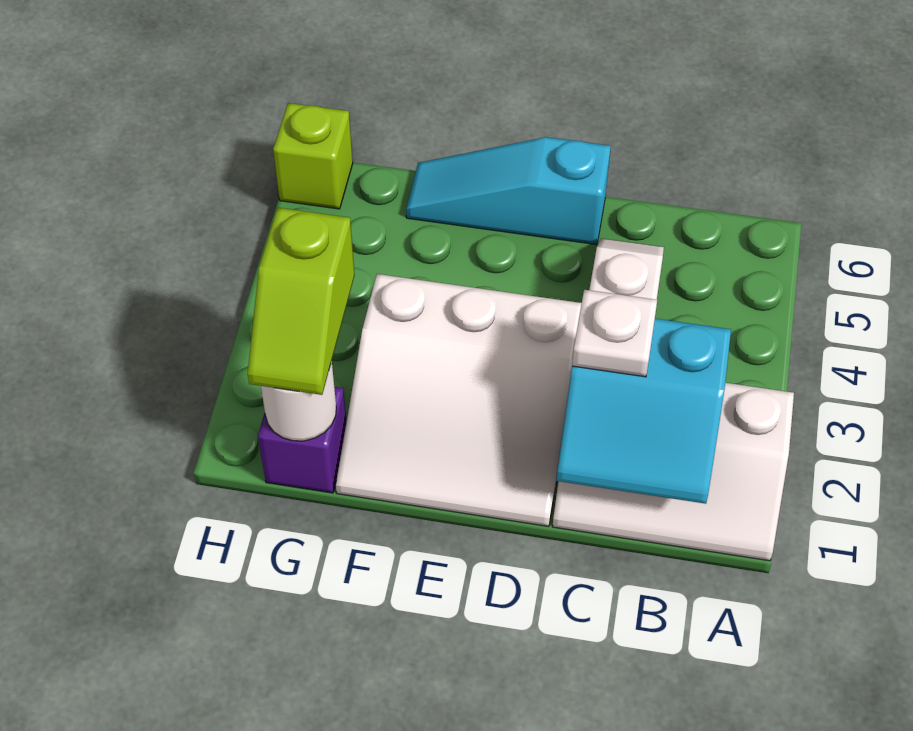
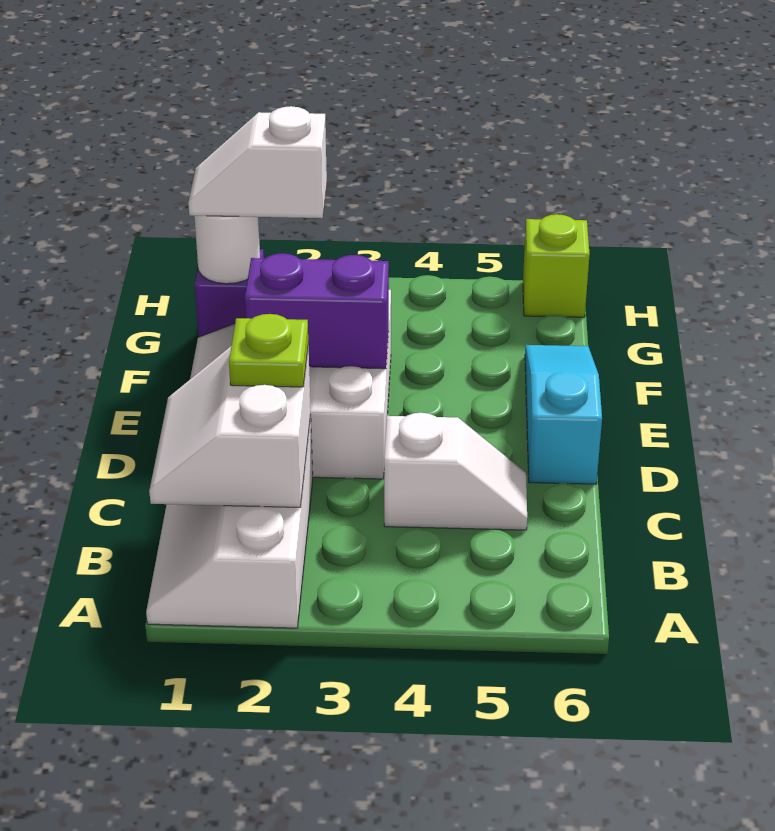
cyan 2x2 slope [557,319,731,504] -> white 2x2 slope [149,345,311,507]
white 1x1 plate [572,290,657,377] -> lime 1x1 plate [229,314,308,387]
none -> purple 1x2 brick [245,253,389,369]
lime 1x2 slope [248,208,355,395] -> white 1x2 slope [188,106,327,218]

